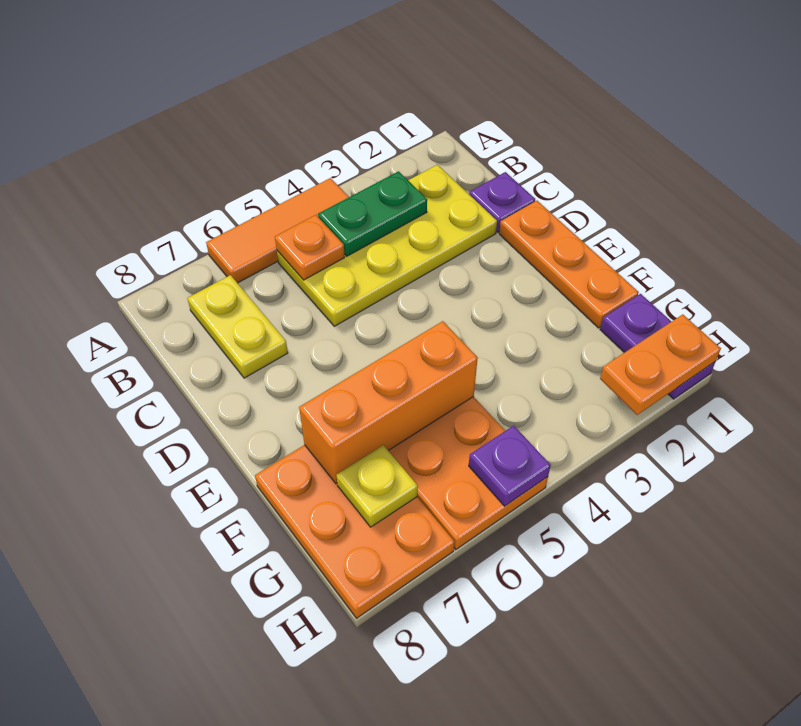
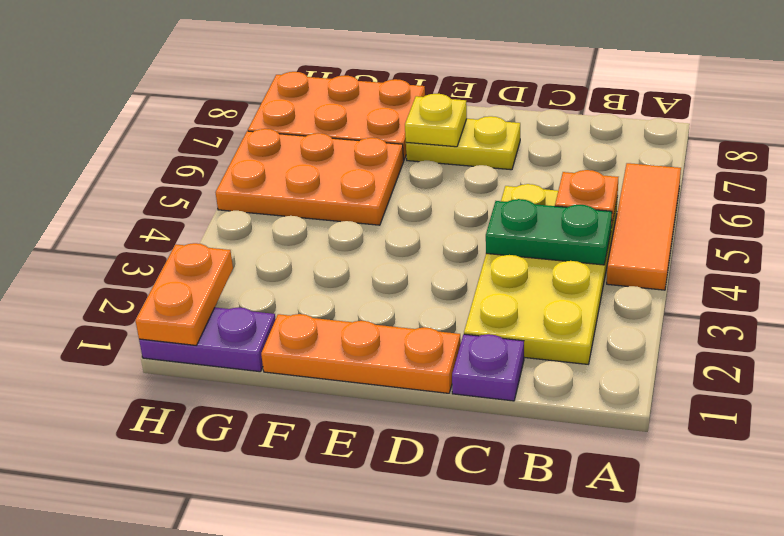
green 1x2 plate [318,171,427,256] -> green 1x2 plate turned to [486,199,612,265]
yellow 1x2 plate [187,275,288,378] -> yellow 1x2 plate moved to [406,116,520,170]
orange 1x3 brick [299,321,478,484] -> none
yellow 1x1 plate [336,445,418,527] -> yellow 1x1 plate moved to [405,94,467,147]
purple 1x1 plate [469,426,551,506] -> none

